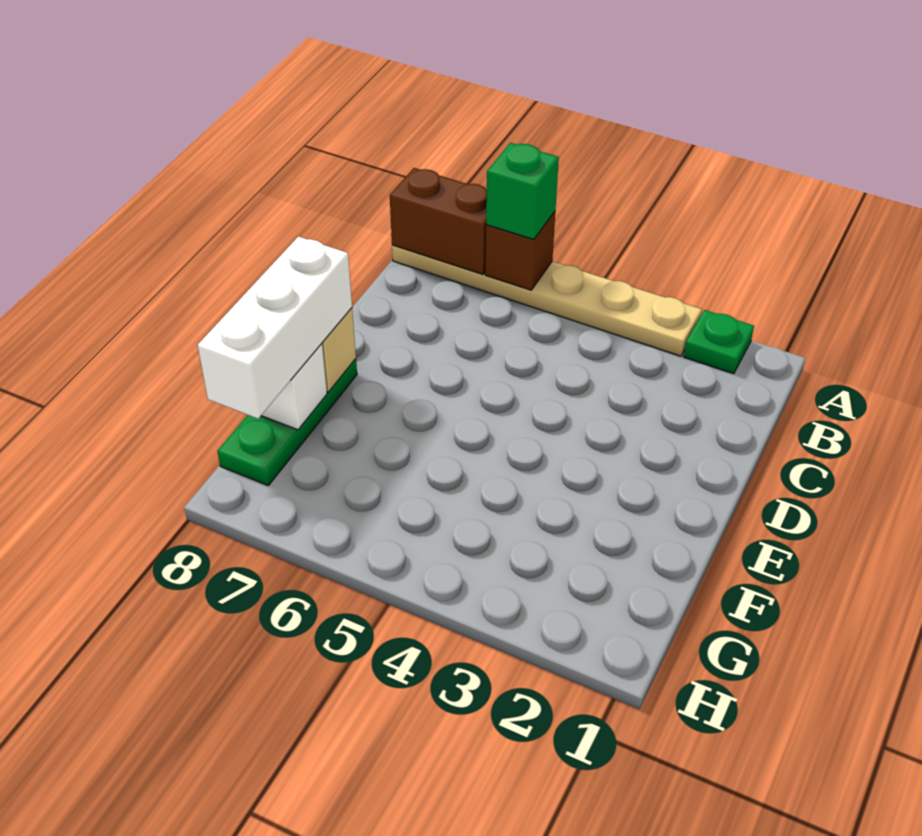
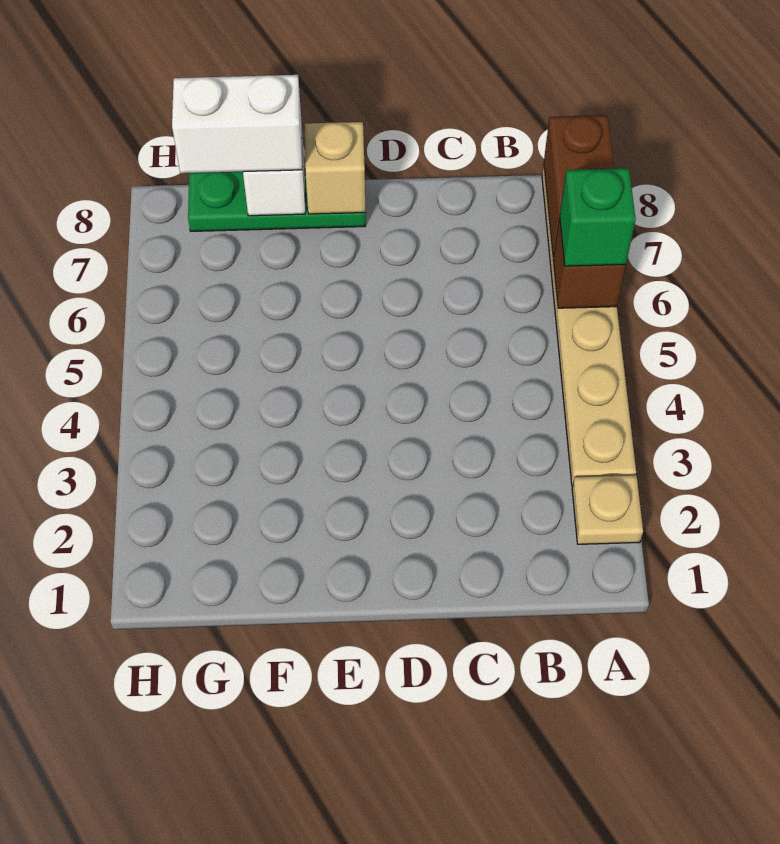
green 1x1 plate [684,310,754,374] -> tan 1x1 plate [572,475,643,544]
white 1x3 brick [198,237,352,419] -> white 1x2 brick [172,75,302,173]

